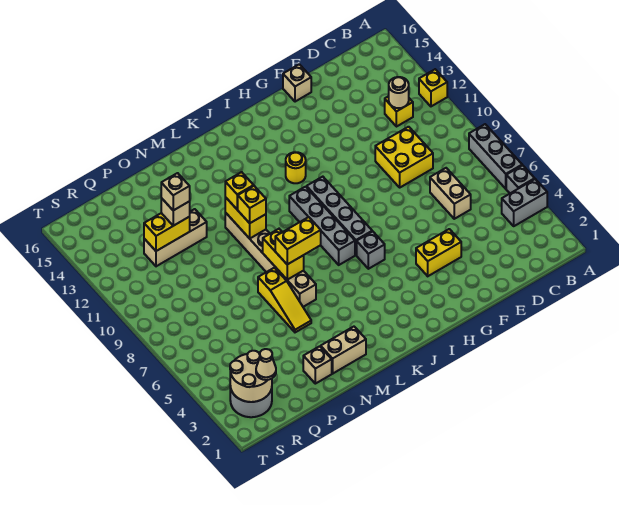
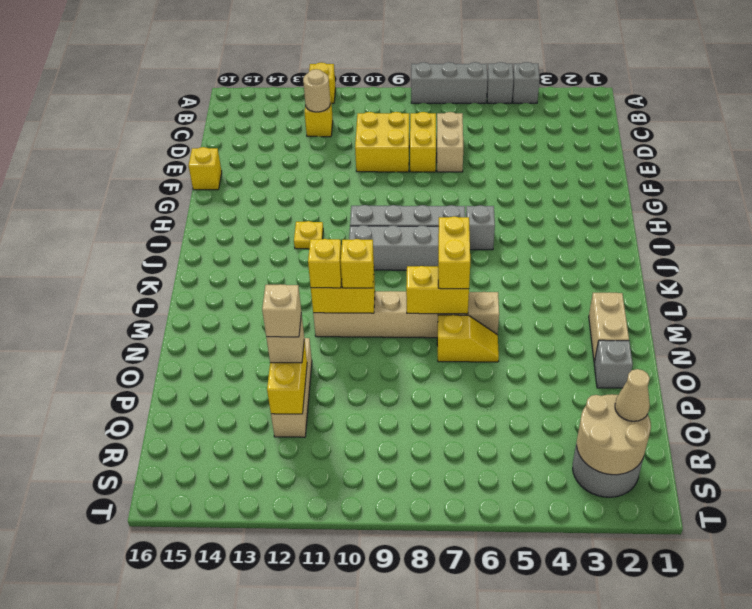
grey 1x2 brick [502,179,547,226] -> grey 1x1 brick [512,62,540,103]
tan 1x2 brick [430,168,471,219] -> tan 1x2 brick turned to [437,112,463,172]
yellow 1x2 brick [416,229,461,276] -> yellow 1x2 brick moved to [410,112,436,172]
tan 1x1 brick [283,64,311,102] -> yellow 1x1 brick [189,147,222,190]
yellow 1x1 round brick [286,152,306,183] -> yellow 1x1 plate [294,221,323,249]
yellow 1x3 slope [258,268,311,332] -> yellow 1x2 slope [437,315,499,362]
tan 1x1 brick [303,346,332,384] -> grey 1x1 brick [594,340,633,388]

